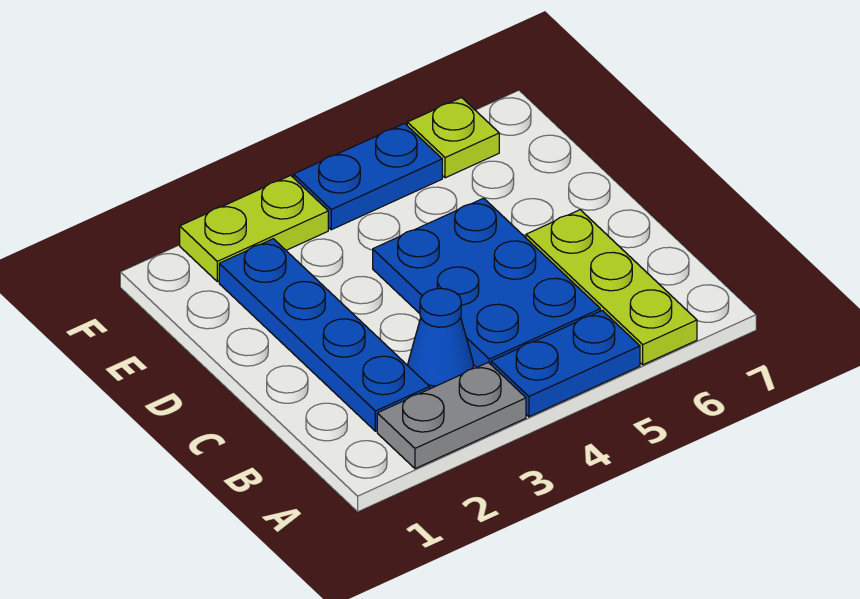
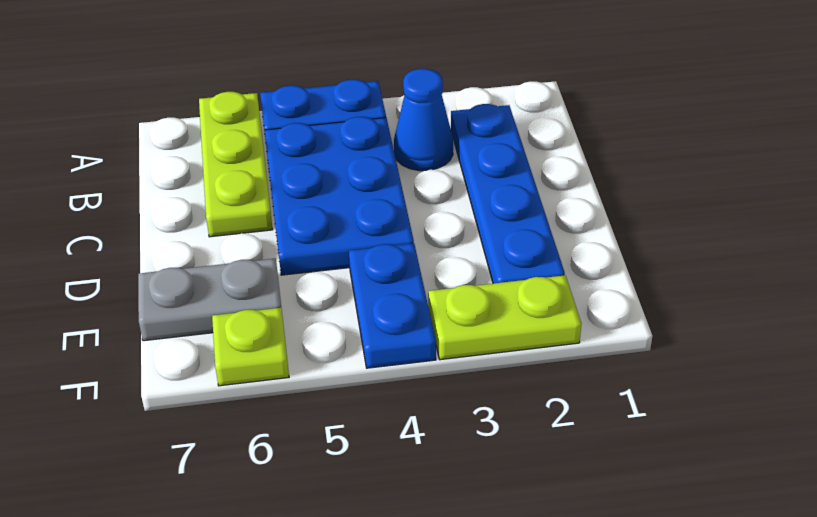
grey 1x2 plate [377,362,526,469] -> grey 1x2 plate moved to [138,258,281,341]
blue 1x2 plate [294,123,442,230] -> blue 1x2 plate turned to [349,243,436,368]

